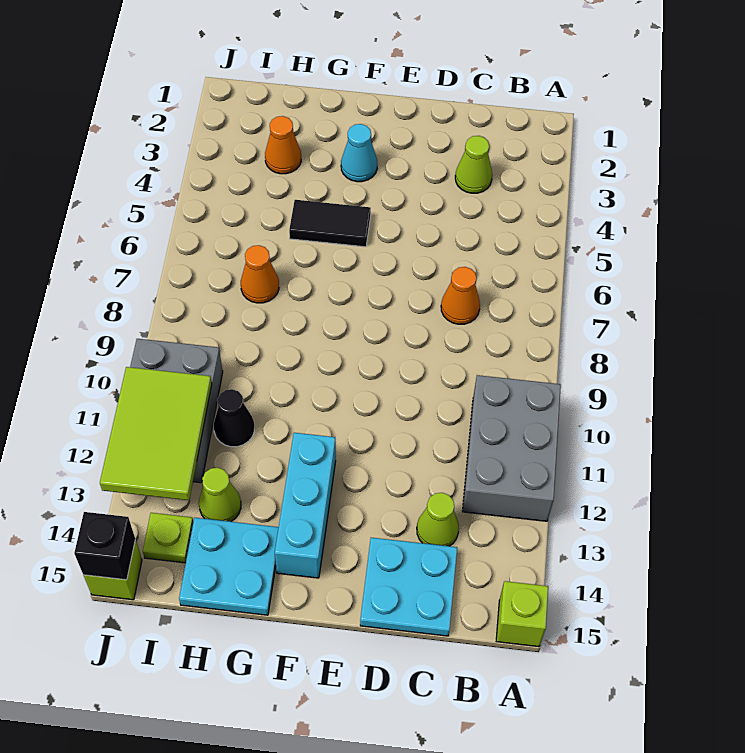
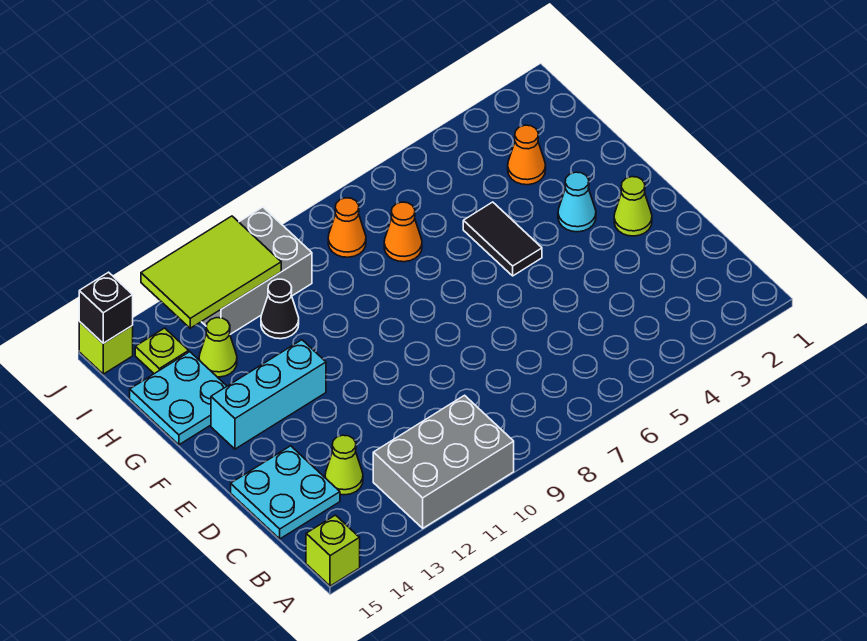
lime 1x1 cone [455,136,492,193] -> lime 1x1 cone moved to [614,177,652,236]
orange 1x1 cone [441,267,480,324] -> orange 1x1 cone moved to [328,198,366,257]

